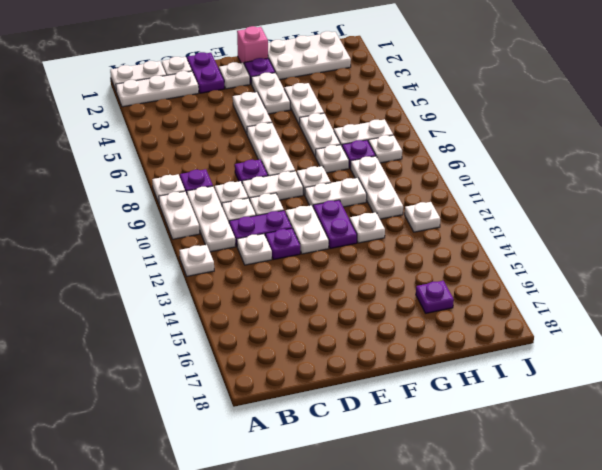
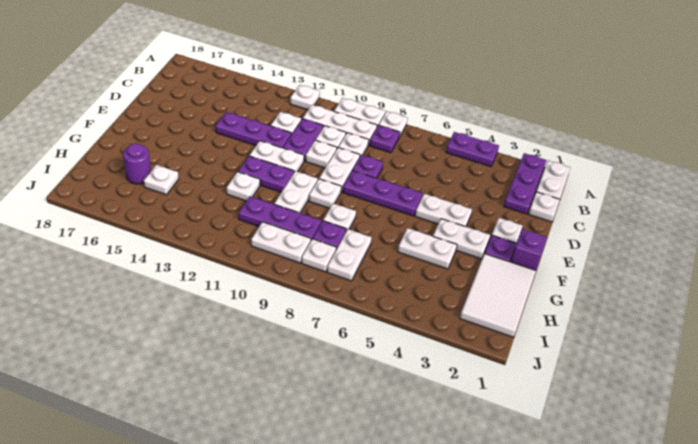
white 1x3 plate [116,71,199,107] -> purple 1x3 plate [504,153,546,214]
purple 1x2 plate [187,52,225,93] -> purple 1x2 plate moved to [446,132,499,167]
purple 1x1 plate [266,228,300,260] -> purple 1x3 plate [216,112,291,148]
white 1x3 plate [247,123,295,176] -> purple 1x3 plate [342,170,423,216]
pink 1x1 brick [237,26,268,63] -> purple 1x1 brick [511,229,547,270]
white 2x3 plate [268,31,351,80] -> white 2x3 tile [460,254,536,337]
white 1x2 plate [300,113,341,157] -> white 1x2 plate moved to [251,222,311,263]
white 1x3 plate [351,156,403,219] -> purple 1x3 plate [239,196,321,240]
purple 1x1 plate [416,281,454,313] -> purple 1x1 round brick [123,143,151,184]
white 1x1 plate [405,202,440,232] -> white 1x1 plate moved to [144,165,179,195]

